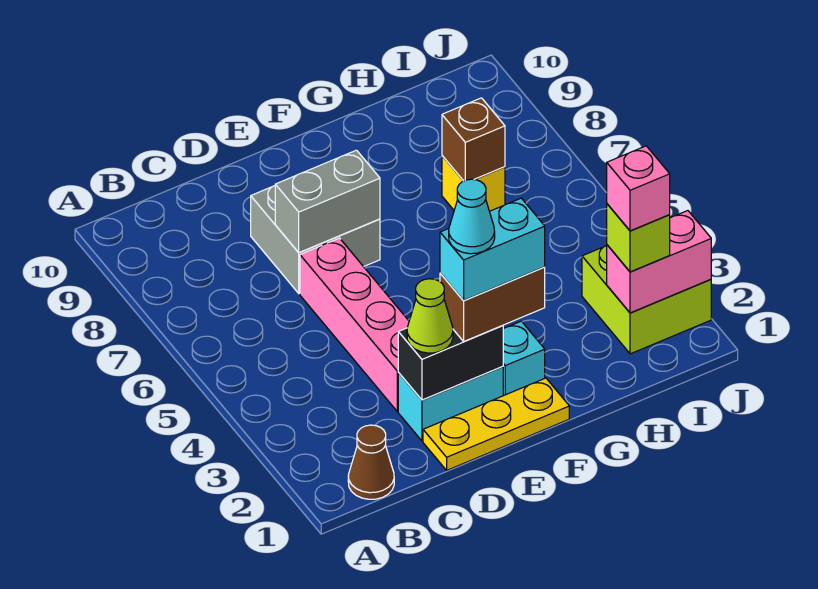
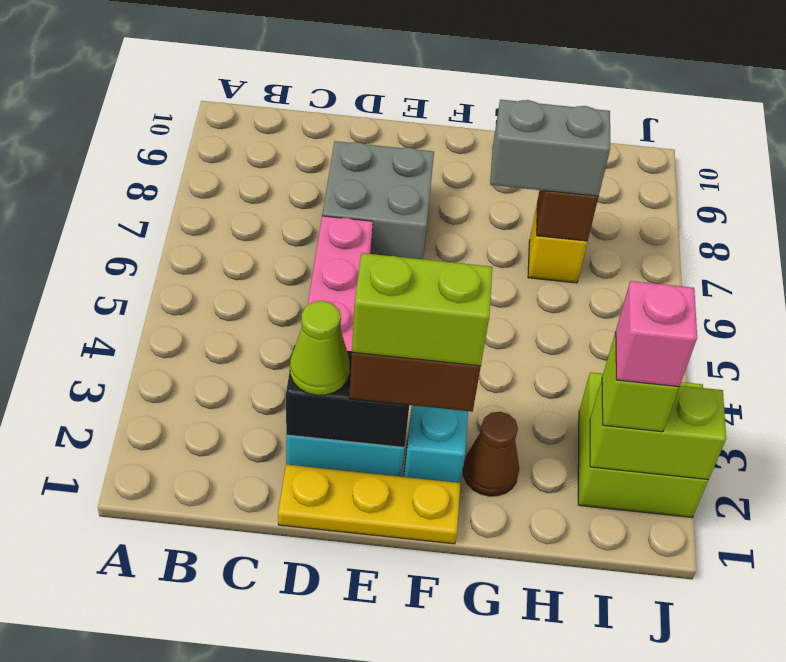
brown 1x1 cone [348,425,394,499] -> brown 1x1 cone moved to [463,412,519,496]
grey 1x2 brick [275,150,380,253] -> grey 1x2 brick moved to [490,100,610,196]
cyan 1x2 brick [440,198,545,301] -> lime 1x2 brick [352,253,492,366]
cyan 1x1 cone [449,179,495,254] -> none
pink 1x2 brick [607,211,711,313] -> lime 1x2 brick [590,380,726,480]

